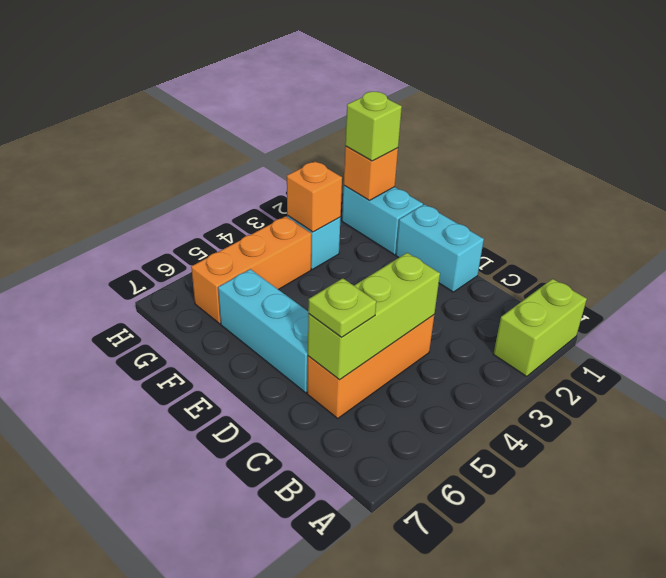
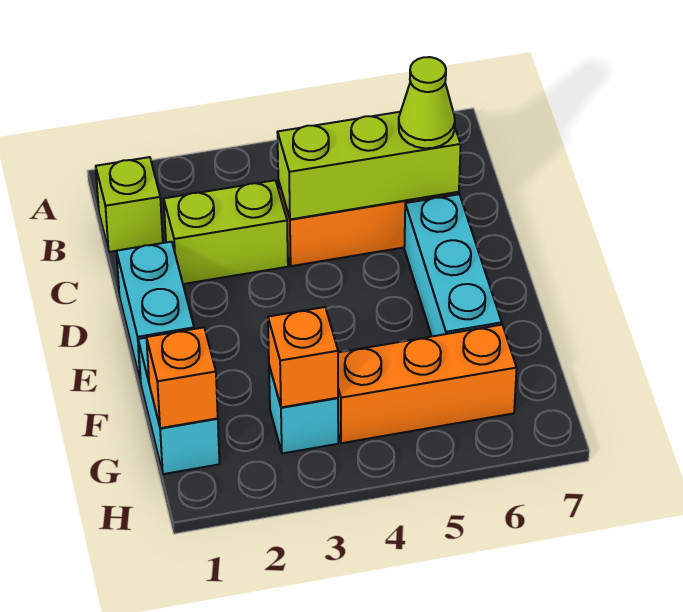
lime 1x2 brick [493,279,587,376] -> lime 1x2 brick moved to [164,180,288,284]
lime 1x1 plate [308,278,376,338] -> lime 1x1 cone [399,57,455,148]
lime 1x1 brick [345,92,402,161] -> lime 1x1 brick moved to [96,157,163,252]

